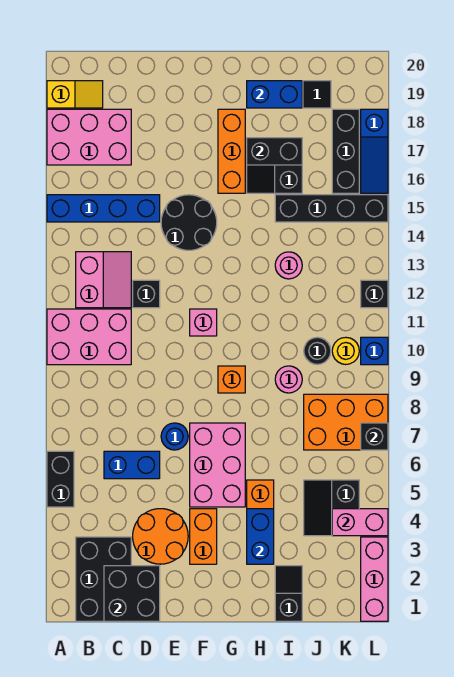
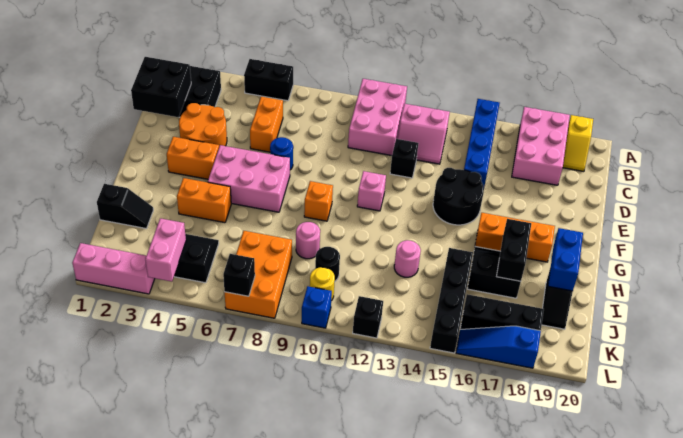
blue 1x2 brick [104,451,160,479] -> orange 1x2 brick [250,96,283,152]
blue 1x2 brick [247,509,274,564] -> none

